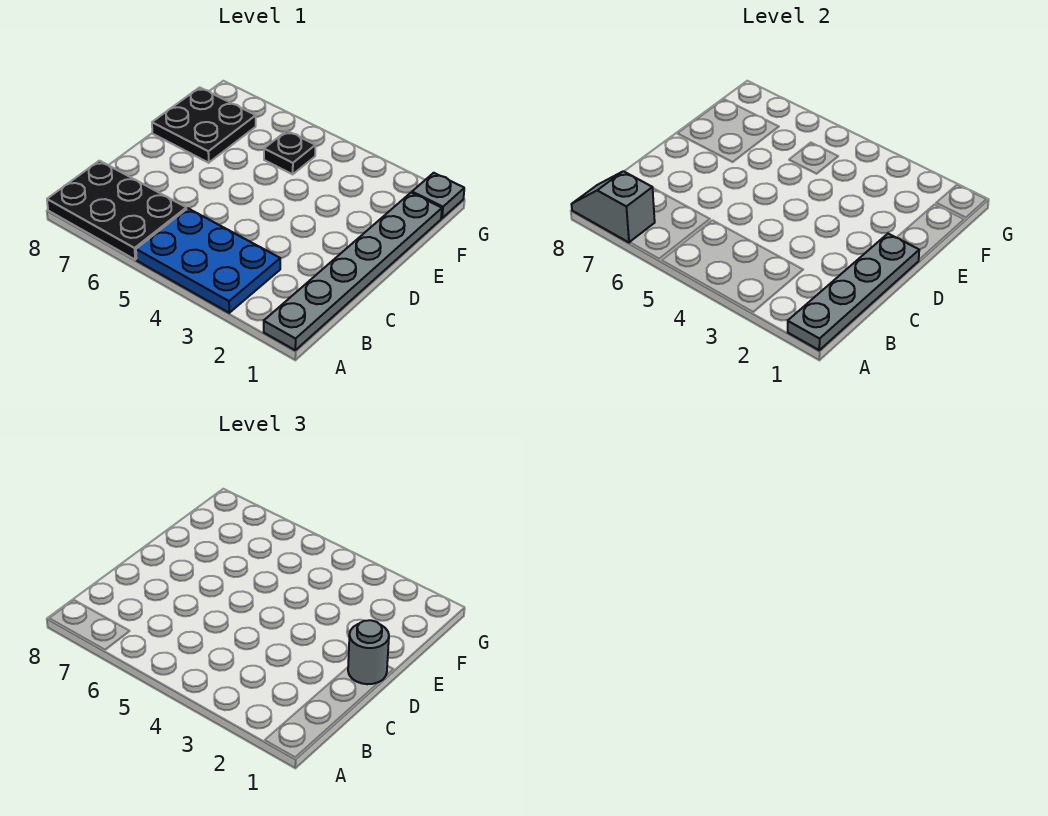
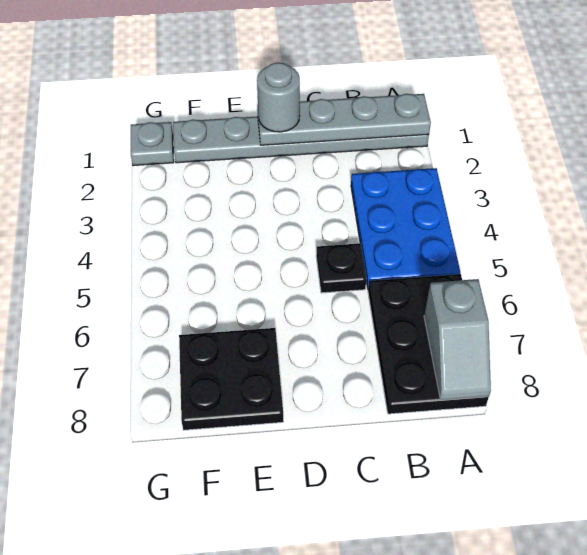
black 1x1 plate [264,131,315,174] -> black 1x1 plate moved to [316,243,366,293]

